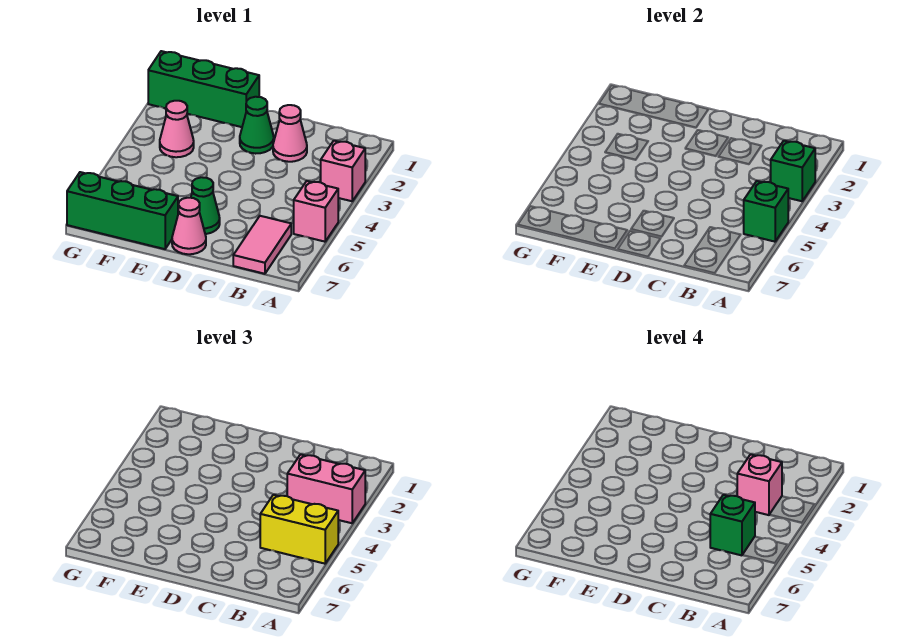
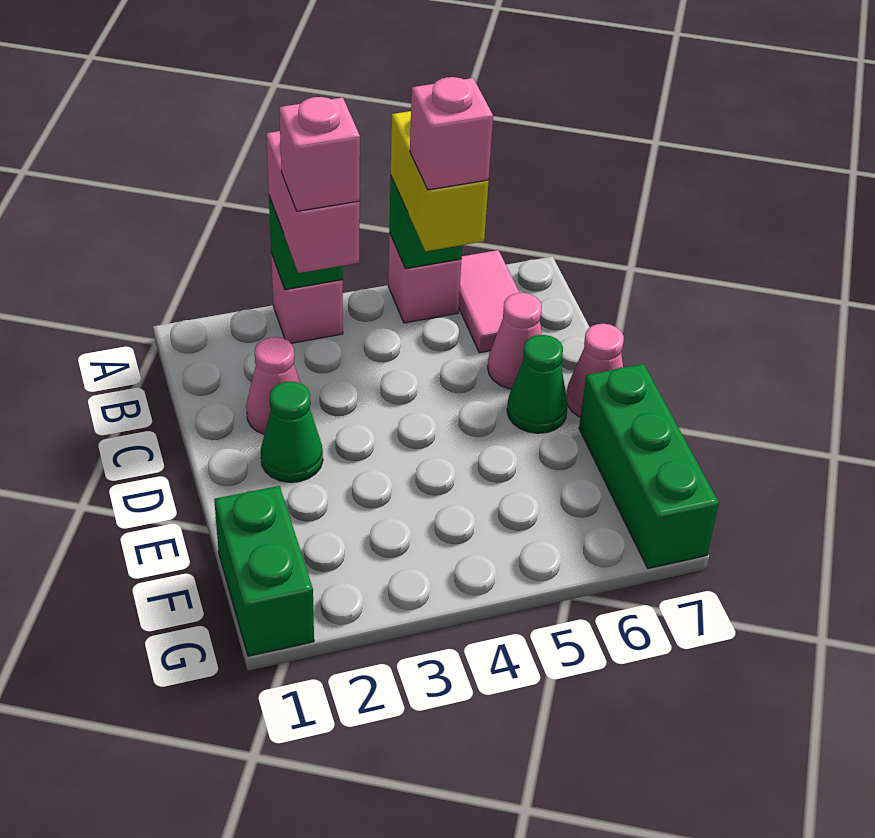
green 1x1 brick [710,495,755,555] -> pink 1x1 brick [410,77,493,190]
pink 1x2 tile [233,216,291,274] -> pink 1x2 tile turned to [459,250,519,353]
green 1x3 brick [148,51,259,127] -> green 1x2 brick [214,486,314,656]
pink 1x1 cone [160,101,194,157] -> pink 1x1 cone moved to [488,293,542,389]

